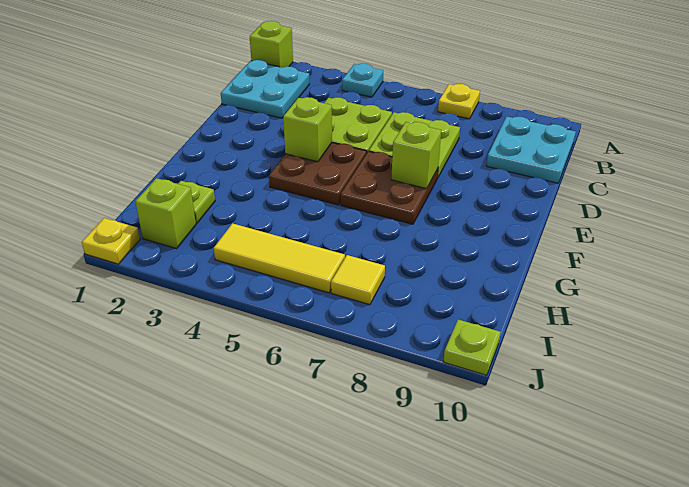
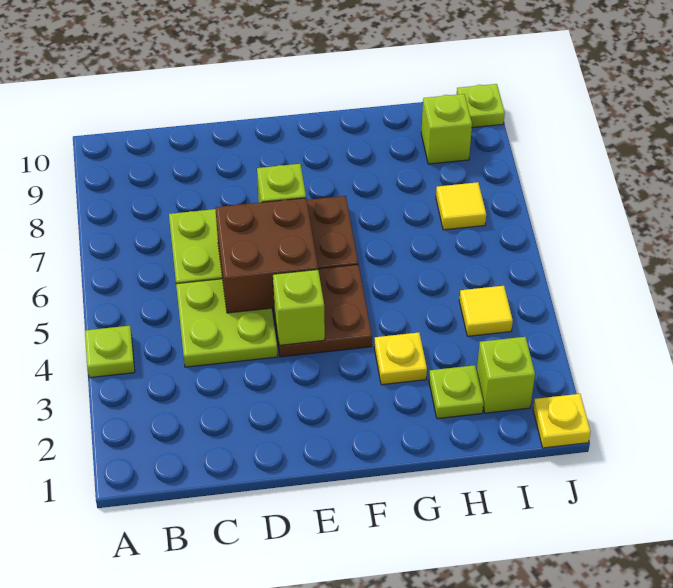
lime 1x1 brick [250,21,293,67] -> lime 1x1 brick moved to [421,94,472,164]
cyan 1x1 plate [342,63,383,97] -> lime 1x1 plate [85,326,135,378]
yellow 1x1 plate [438,84,480,119] -> yellow 1x1 plate moved to [374,332,427,385]
cyan 2x2 plate [221,60,309,118] -> none
cyan 2x2 plate [486,117,576,183] -> none
none -> brown 2x2 brick [215,198,318,313]
yellow 1x3 tile [214,223,345,293] -> yellow 1x1 tile [459,286,513,336]

